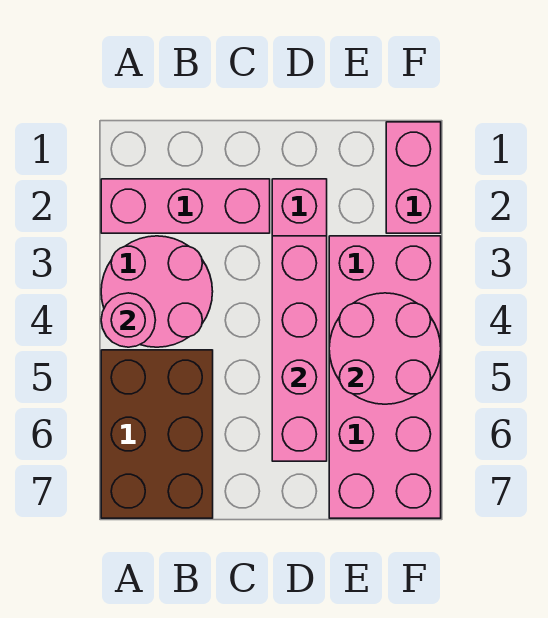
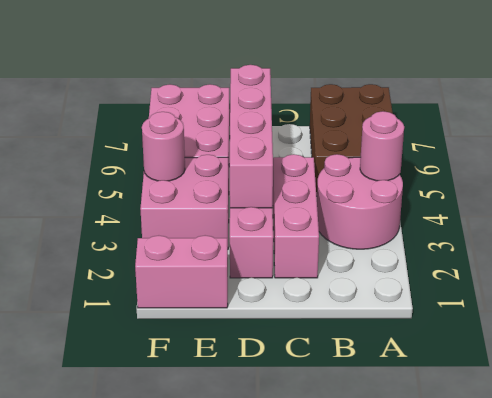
pink 1x3 brick [101,179,270,233] -> pink 1x3 brick turned to [273,154,319,278]
pink 2x2 round brick [329,293,441,404] -> pink 1x1 round brick [142,112,185,181]
pink 1x2 brick [386,122,441,233] -> pink 1x2 brick turned to [135,235,228,308]

